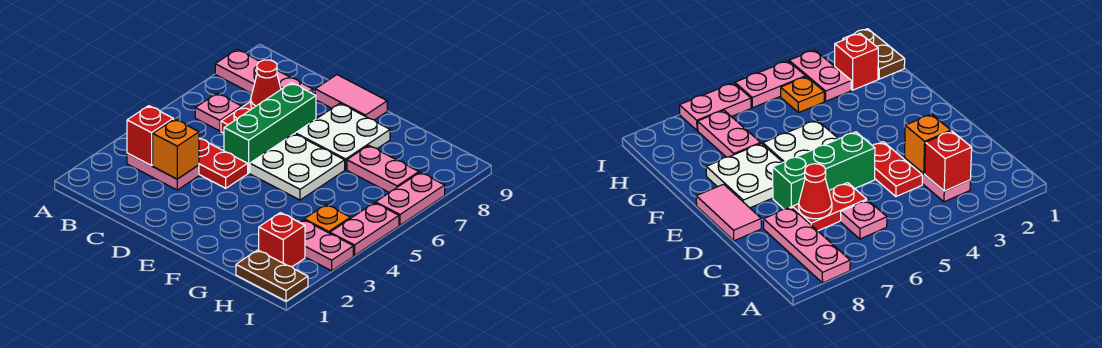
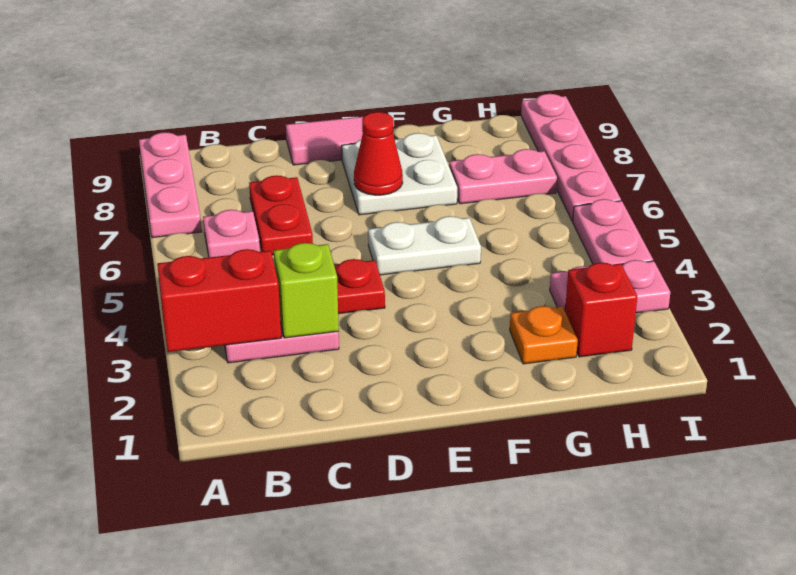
pink 1x3 plate [215,50,313,94] -> pink 1x3 plate turned to [139,132,202,238]
red 1x1 brick [127,106,173,166] -> red 1x2 brick [157,249,281,352]
orange 1x1 brick [153,119,199,179] -> lime 1x1 brick [274,243,339,338]
red 1x1 cone [251,60,281,109] -> red 1x1 cone moved to [354,112,403,195]
green 1x3 brick [224,83,316,173] -> none
white 2x2 plate [250,134,345,200] -> white 1x2 plate [368,216,481,275]
brown 1x2 plate [236,250,308,301] -> none
orange 1x1 plate [304,205,350,233] -> orange 1x1 plate moved to [510,306,578,364]
pink 1x2 plate [376,172,445,225] -> pink 1x4 plate [521,94,621,221]

